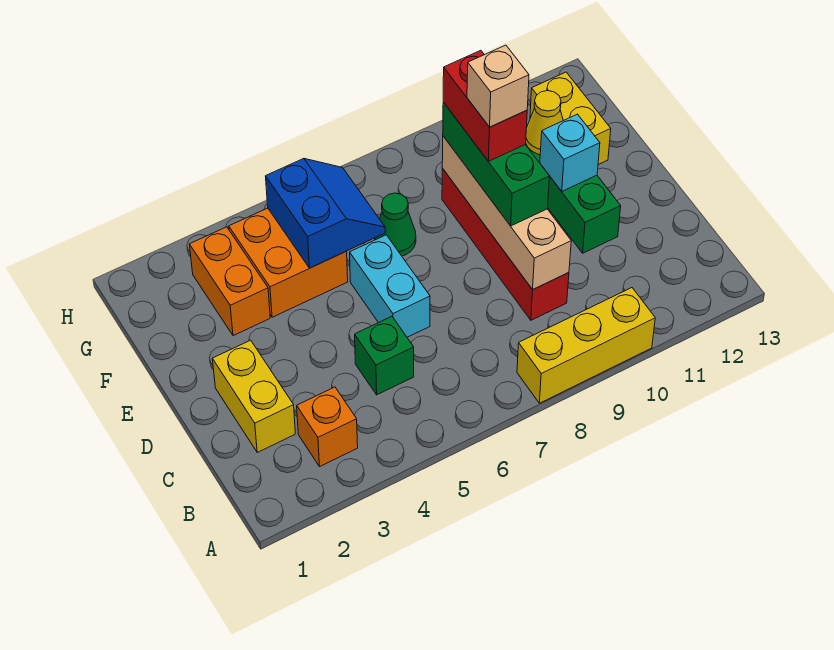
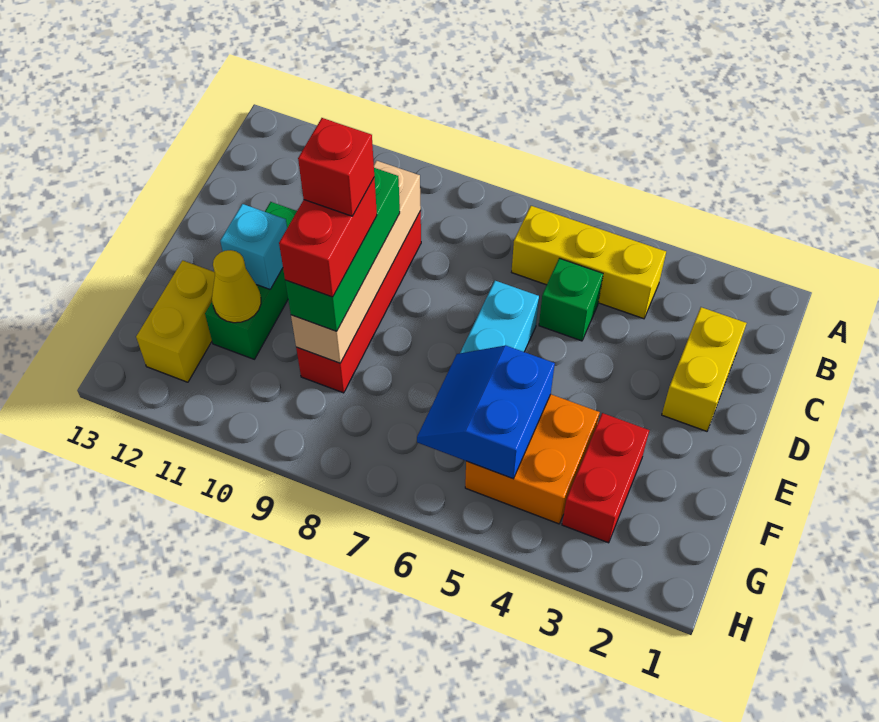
yellow 1x3 brick [517,288,655,403] -> yellow 1x3 brick moved to [512,206,666,319]
orange 1x1 brick [297,387,358,466] -> none
tan 1x1 brick [467,45,529,127] -> red 1x1 brick [298,118,374,216]
orange 1x2 brick [189,227,270,336] -> red 1x2 brick [562,413,649,543]
green 1x1 cone [375,193,416,256] -> none

